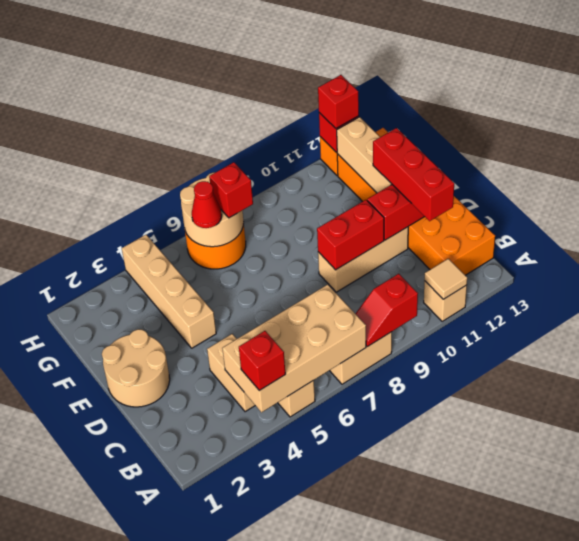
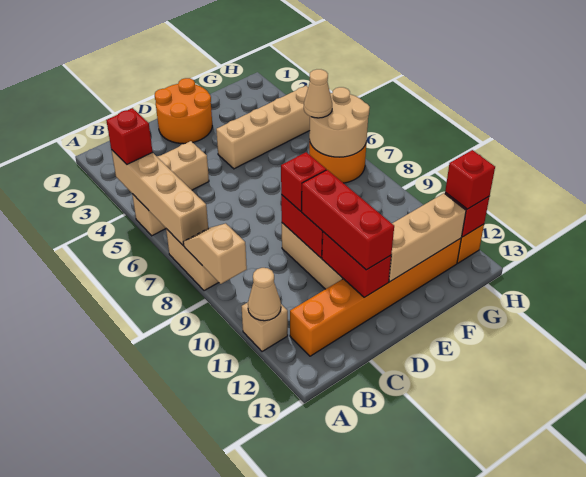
tan 2x4 brick [222,284,366,412] -> tan 1x4 brick [111,149,208,245]
red 1x2 slope [356,274,418,347] -> tan 1x2 slope [183,223,247,284]
tan 1x1 tile [425,259,467,299] -> tan 1x1 cone [248,268,281,321]
orange 2x6 brick [337,128,495,275] -> orange 1x6 brick [290,238,461,356]
red 1x3 brick [373,128,454,221] -> red 1x3 brick turned to [302,170,394,270]
tan 2x2 round brick [102,329,170,407] -> orange 2x2 round brick [155,78,212,144]
red 1x1 cone [192,181,222,228] -> tan 1x1 cone [304,69,332,118]
red 1x1 brick [209,162,253,218] -> red 1x1 brick moved to [281,152,326,211]

